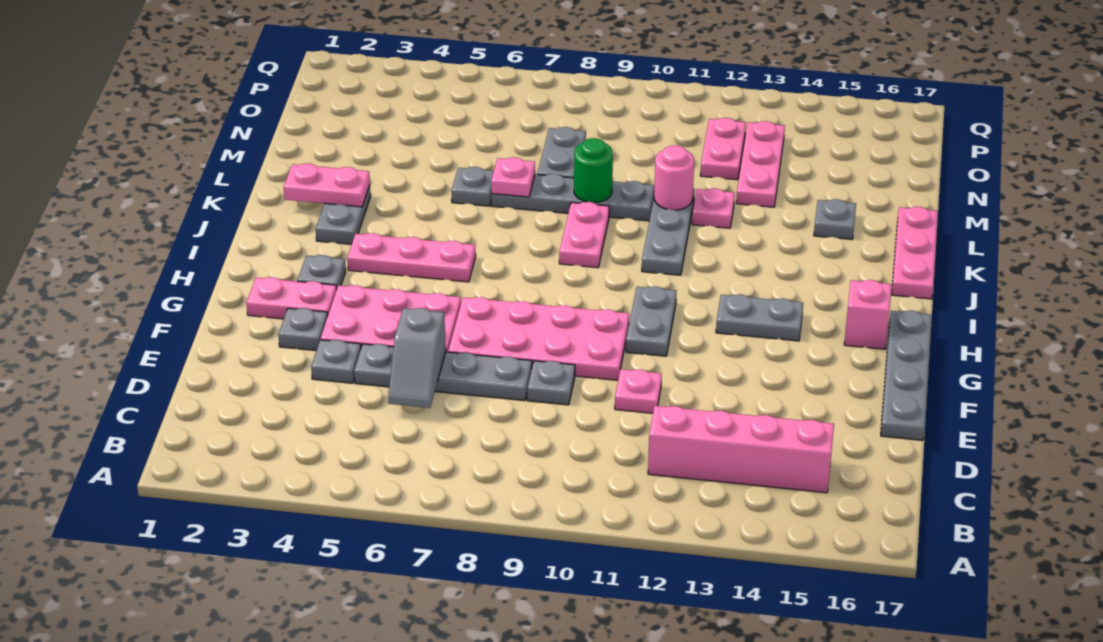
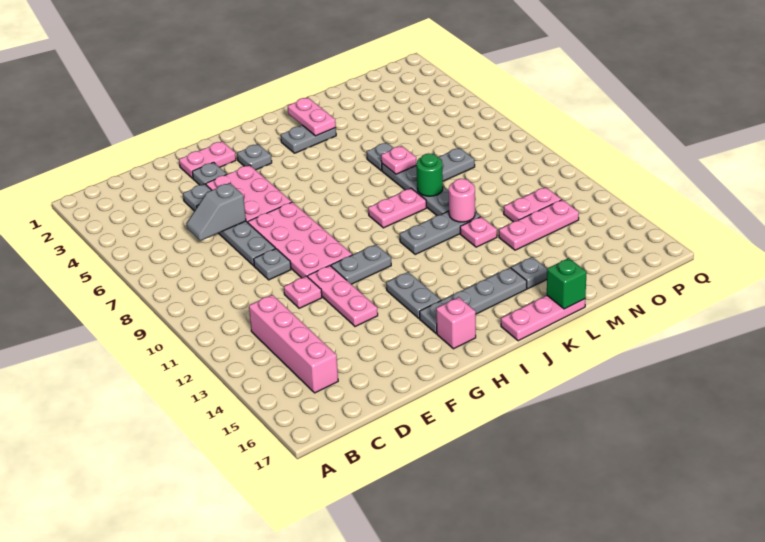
grey 1x4 plate [881,311,932,440] -> grey 1x4 plate moved to [420,268,527,334]
pink 1x2 plate [246,277,337,319] -> pink 1x2 plate turned to [179,141,236,178]
pink 1x3 plate [347,233,476,282] -> pink 1x3 plate moved to [308,265,378,327]
none -> green 1x1 brick [547,258,586,309]

